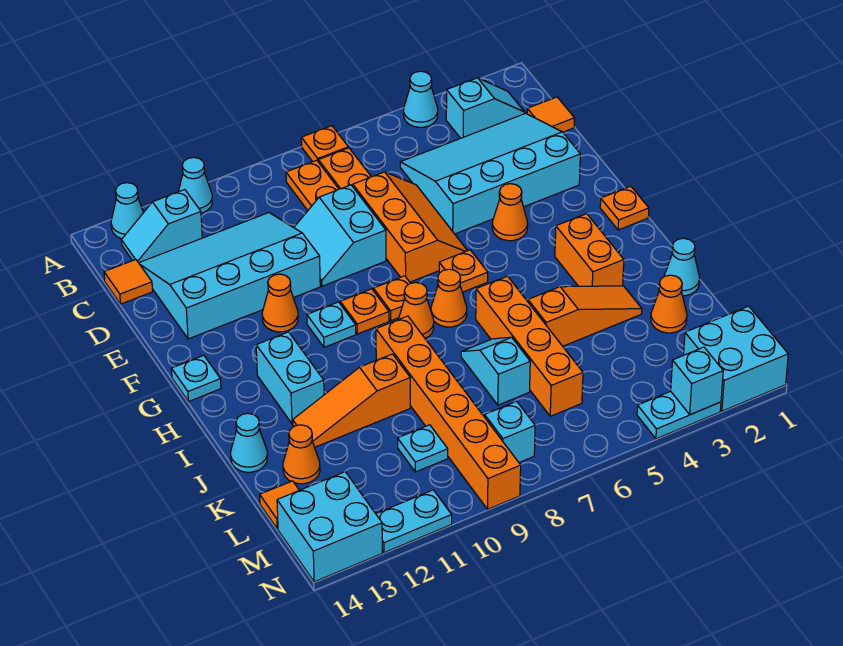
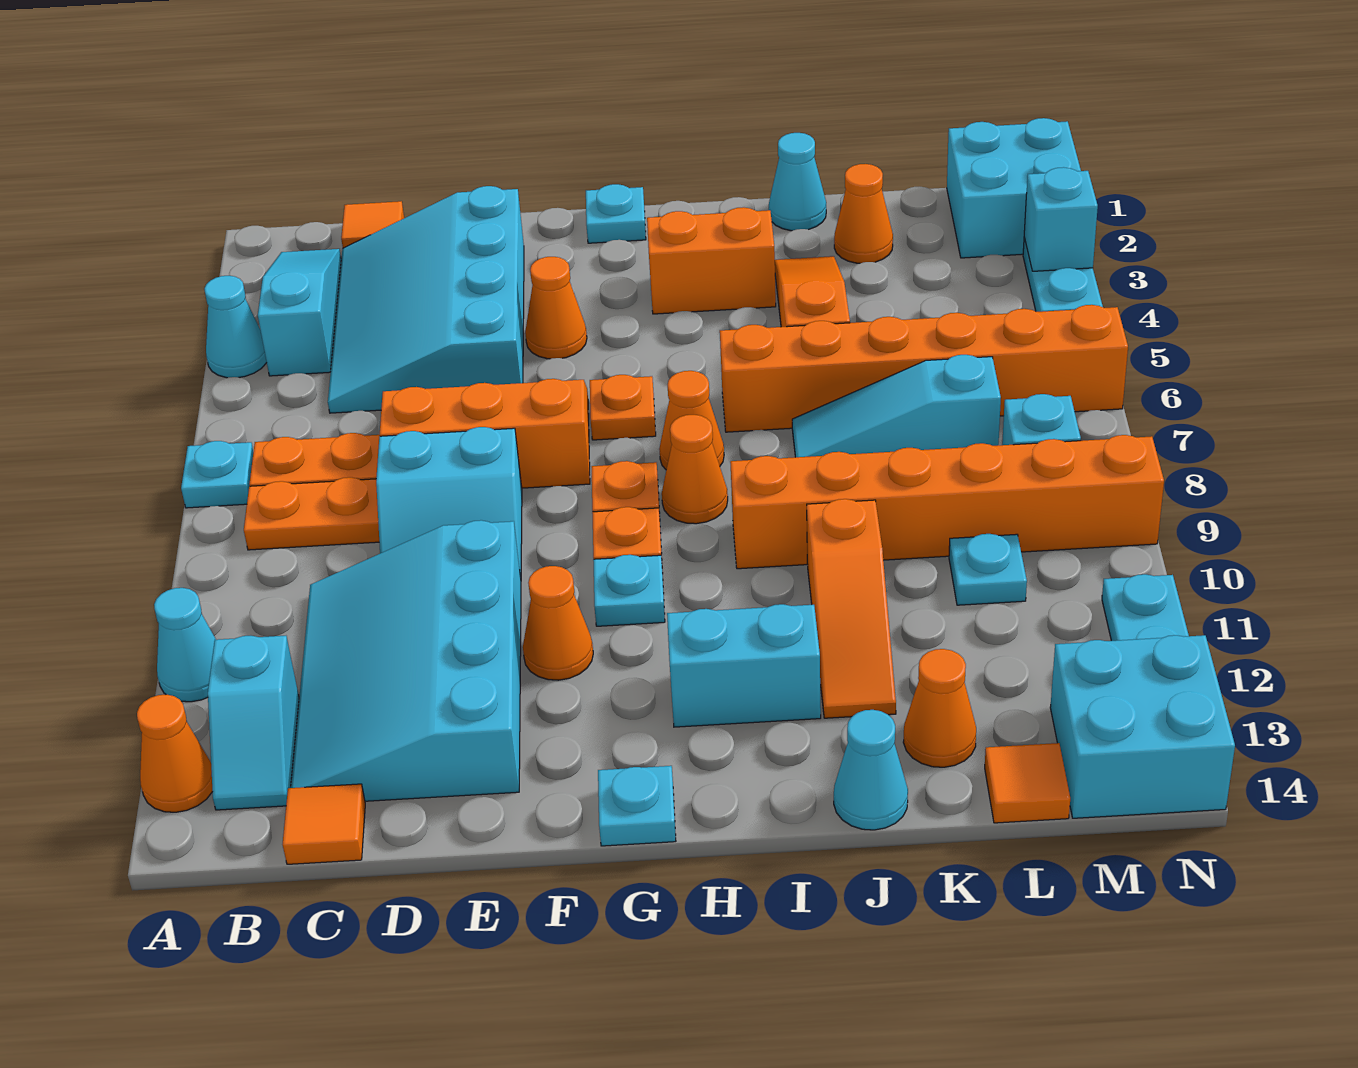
orange 1x1 plate [301,126,348,162] -> cyan 1x1 plate [181,441,253,508]
cyan 1x1 cone [111,183,144,239] -> orange 1x1 cone [137,695,213,812]
cyan 1x2 slope [446,78,525,138] -> cyan 1x3 slope [258,249,341,376]
orange 1x1 plate [600,186,649,230] -> cyan 1x1 plate [586,184,646,243]
orange 1x4 brick [476,276,583,416] -> orange 1x6 brick [720,305,1128,432]
cyan 1x2 slope [461,337,530,405] -> cyan 1x3 slope [792,355,1001,457]

